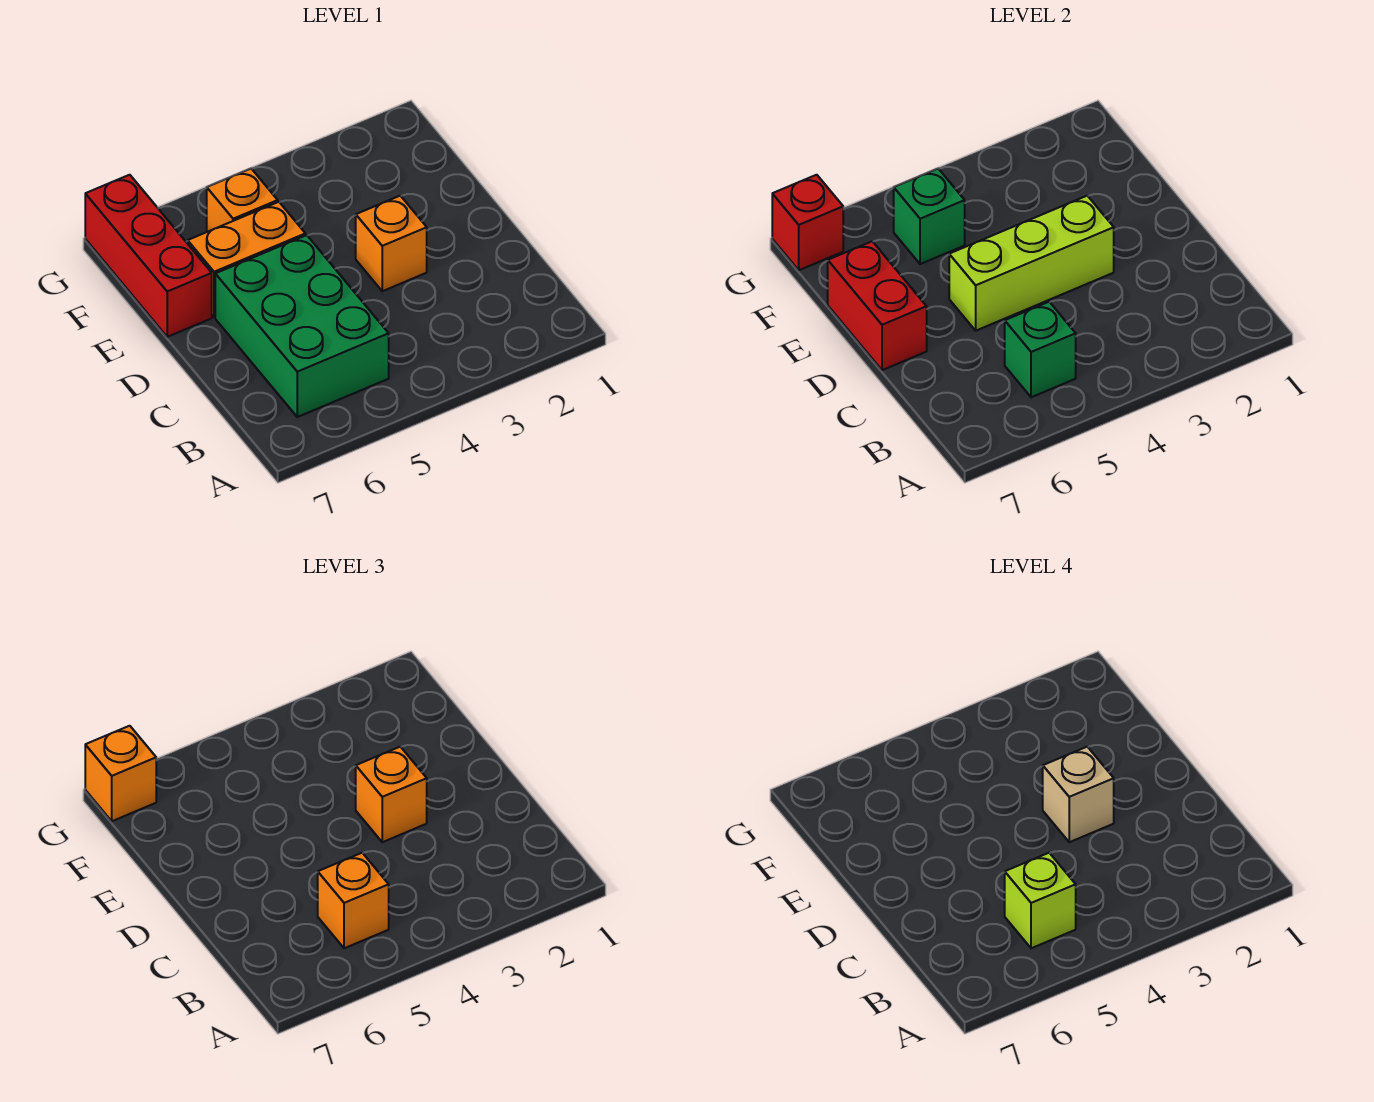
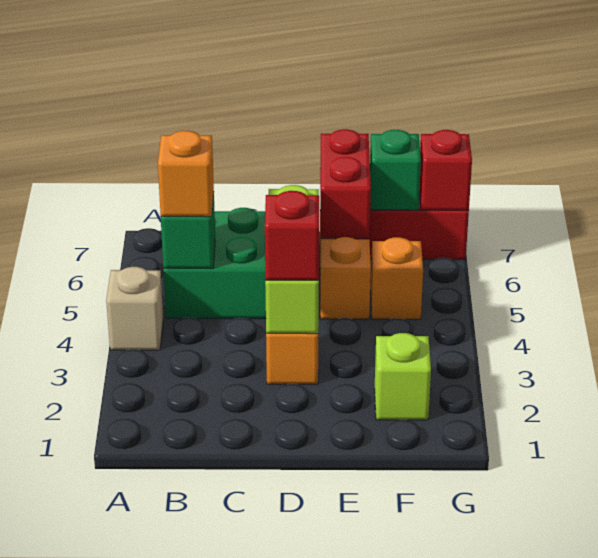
lime 1x1 brick [1005,853,1076,948] -> lime 1x1 brick moved to [375,333,431,420]
orange 1x1 brick [356,747,427,842] -> red 1x1 brick [265,191,319,280]
tan 1x1 brick [1043,747,1114,842] -> tan 1x1 brick moved to [106,267,163,350]
red 1x2 brick [828,241,927,370] -> red 1x2 brick turned to [320,129,371,239]
green 1x1 brick [894,169,965,264] -> green 1x1 brick moved to [370,130,421,210]
orange 1x1 brick [85,726,156,821] -> none

